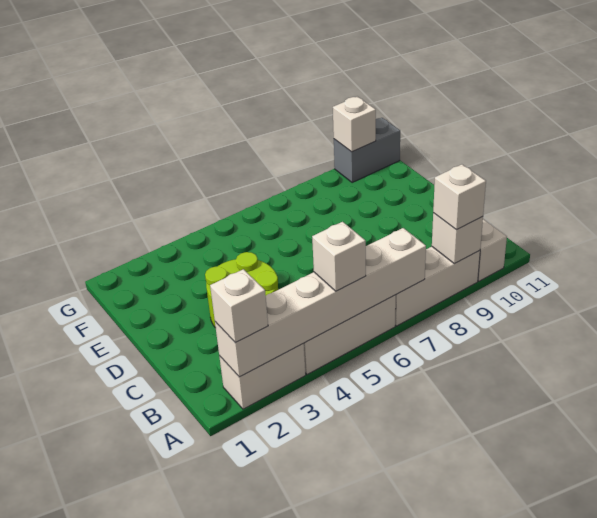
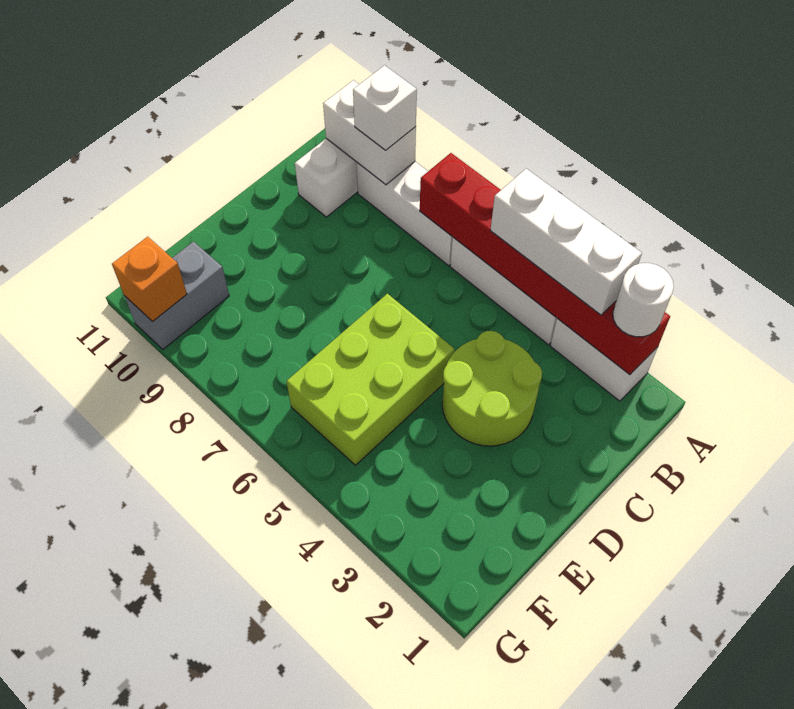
white 1x6 brick [215,228,426,377] -> red 1x6 brick [420,153,670,375]
white 1x1 brick [210,269,268,343] -> white 1x1 round brick [613,263,674,337]
white 1x1 brick [312,222,366,291] -> white 1x3 brick [490,169,642,315]
white 1x1 brick [432,213,483,264] -> white 1x2 brick [323,80,416,185]
none -> lime 2x3 brick [286,294,454,465]
grey 1x2 brick [334,118,400,183] -> grey 1x2 brick turned to [124,242,229,349]
white 1x1 brick [333,97,376,152] -> orange 1x1 brick [112,237,187,321]

